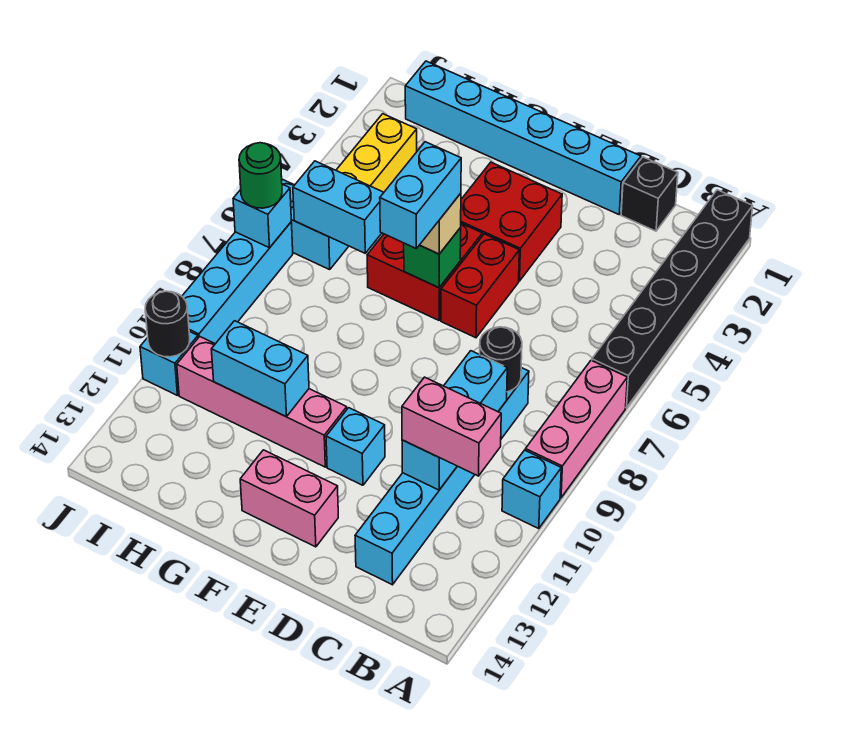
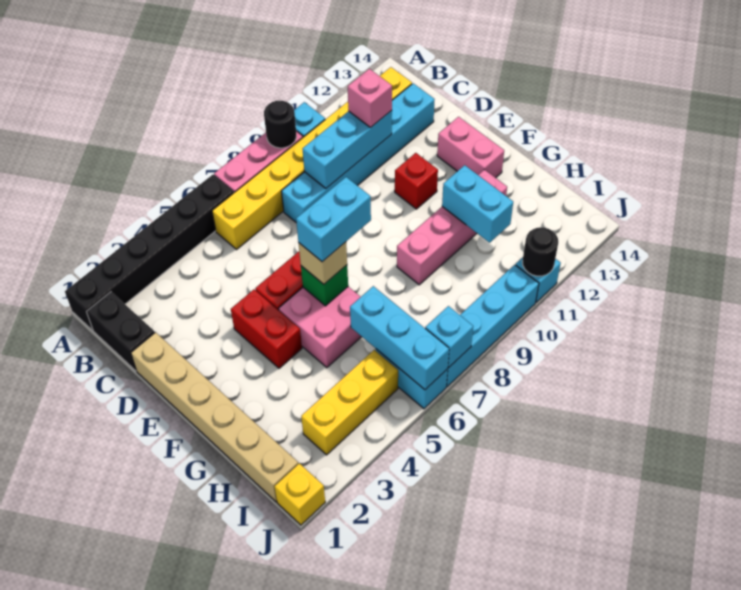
none -> yellow 1x8 brick [212,67,412,249]
pink 1x2 brick [402,377,501,476] -> pink 1x1 brick [348,69,392,127]
black 1x1 brick [621,157,678,231] -> black 1x2 brick [86,292,155,371]
black 1x1 round brick [480,327,522,392] -> black 1x1 round brick moved to [264,101,296,148]
cyan 1x6 brick [405,61,641,214] -> tan 1x6 brick [131,332,298,502]
red 2x2 brick [461,162,562,281] -> red 1x2 brick [231,289,302,368]
cyan 1x1 brick [326,408,385,485] -> red 1x1 brick [395,153,438,209]
red 2x2 brick [367,223,482,320] -> pink 2x2 brick [279,287,362,368]
pink 1x4 brick [177,336,347,467] -> pink 1x4 brick turned to [397,170,507,285]
cyan 1x2 brick [293,161,384,253] -> cyan 1x3 brick [350,286,449,390]
none -> yellow 1x1 brick [274,463,325,525]
green 1x1 round brick [239,143,282,208] -> none

